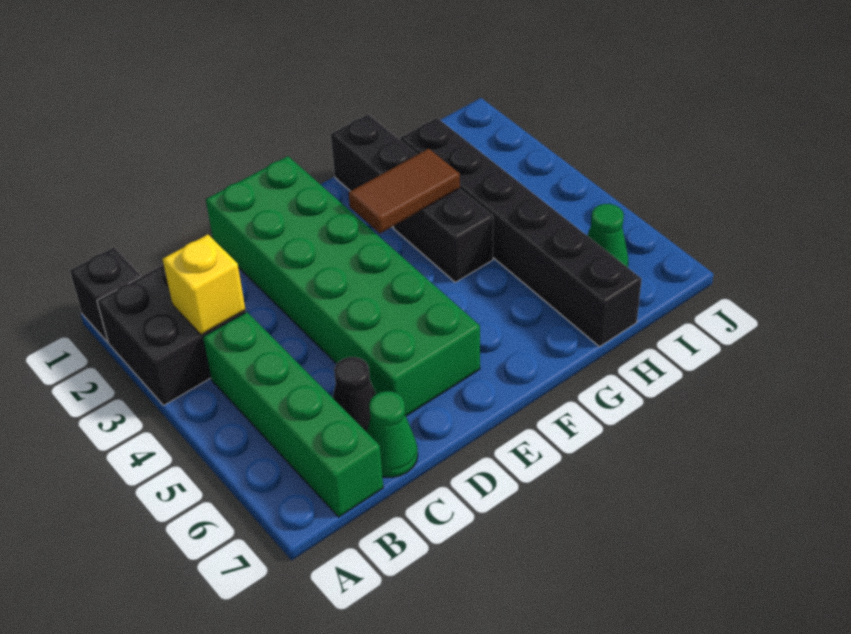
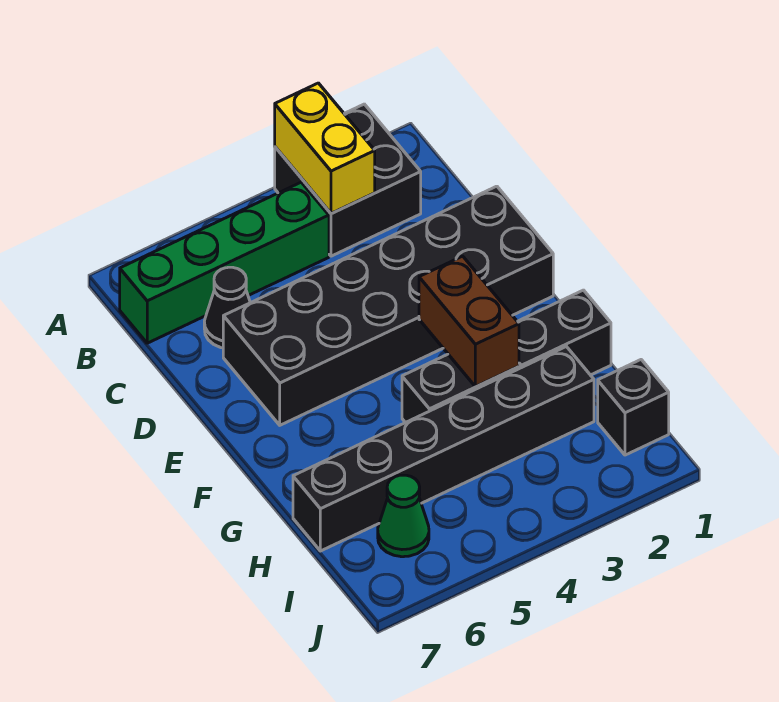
black 1x1 brick [70,247,141,342] -> black 1x1 brick moved to [598,360,669,455]
yellow 1x1 brick [163,235,245,335] -> yellow 1x2 brick [275,83,375,214]
green 1x1 cone [367,391,418,477] -> none
green 2x6 brick [206,156,480,416] -> black 2x6 brick [223,186,553,425]
brown 1x2 tile [349,149,460,233] -> brown 1x2 brick [419,256,519,387]

